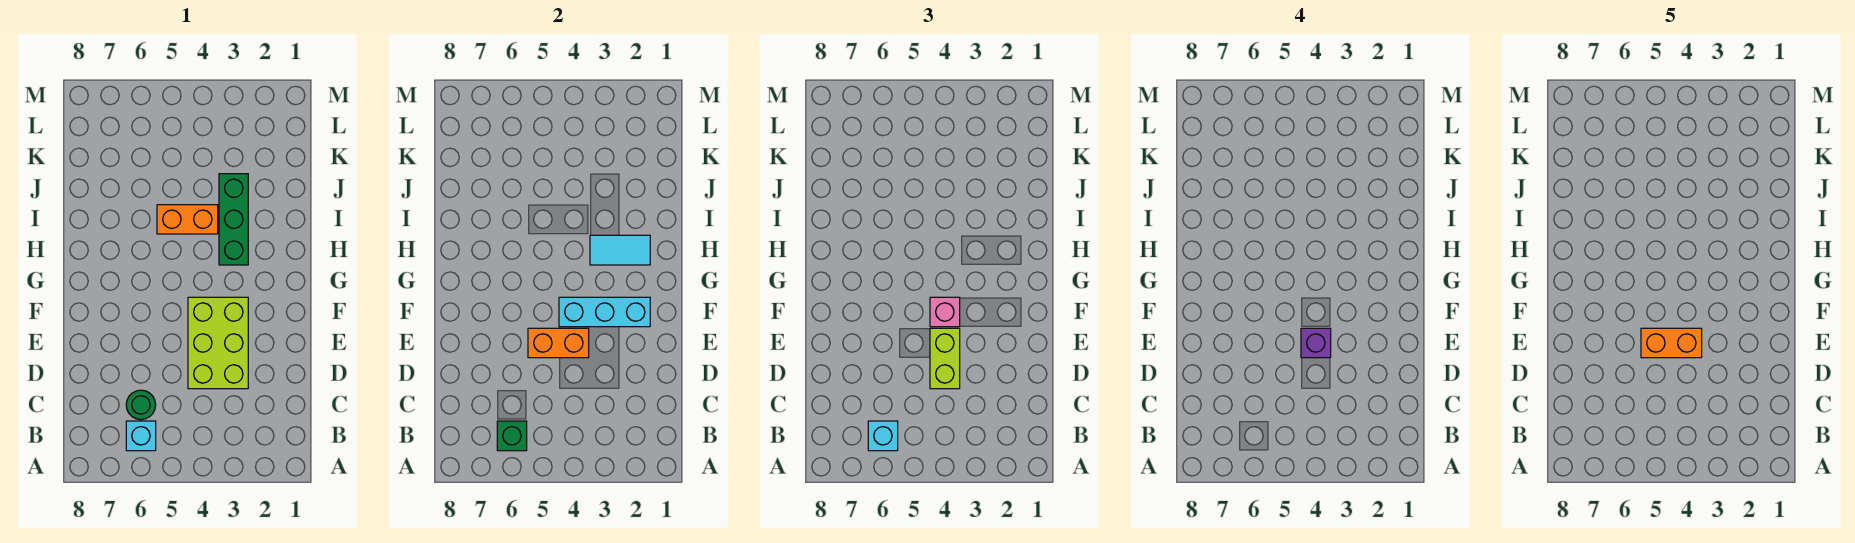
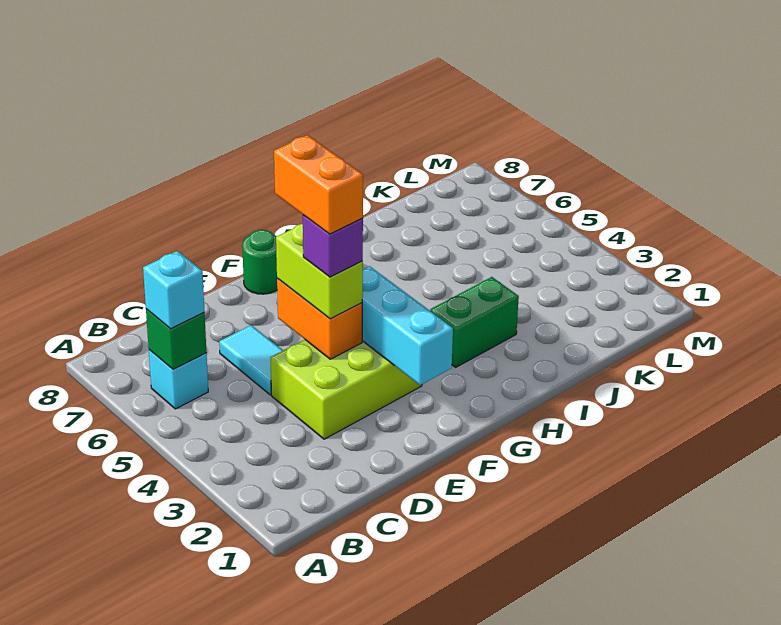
green 1x1 round brick [126,390,156,420] -> green 1x1 round brick moved to [242,230,277,294]
lime 1x2 brick [930,328,960,389] -> lime 1x2 brick turned to [276,224,363,319]
pink 1x1 brick [930,297,960,327] -> none
cyan 1x2 tile [590,235,650,265] -> cyan 1x2 tile moved to [219,325,283,395]
green 1x3 brick [219,174,248,265] -> green 1x2 brick [430,277,519,367]
orange 1x2 brick [157,205,218,234] -> none

